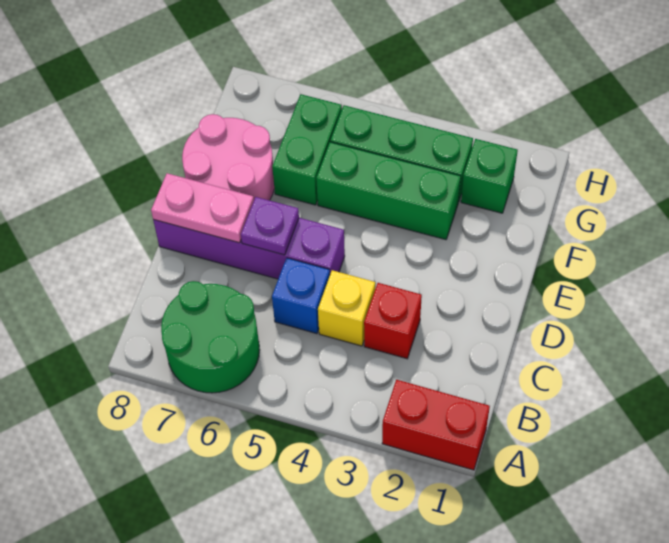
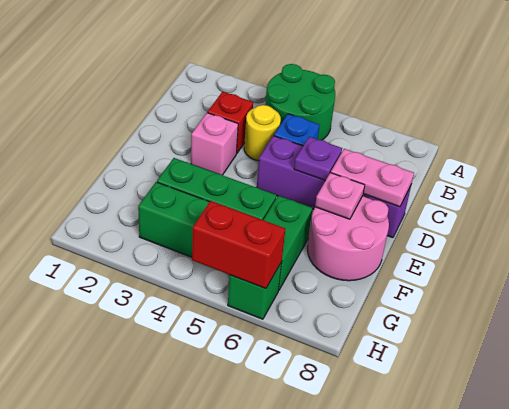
red 1x2 brick [382,380,490,470] -> red 1x2 brick moved to [192,201,285,289]
green 2x2 round brick [161,281,259,393] -> green 2x2 round brick moved to [265,64,335,140]
yellow 1x1 brick [318,270,375,346] -> yellow 1x1 round brick [244,105,281,161]
none -> pink 1x1 brick [191,113,238,175]
none -> pink 1x1 plate [315,173,365,219]
green 1x1 brick [461,139,518,213] -> green 1x1 brick moved to [228,262,282,319]

